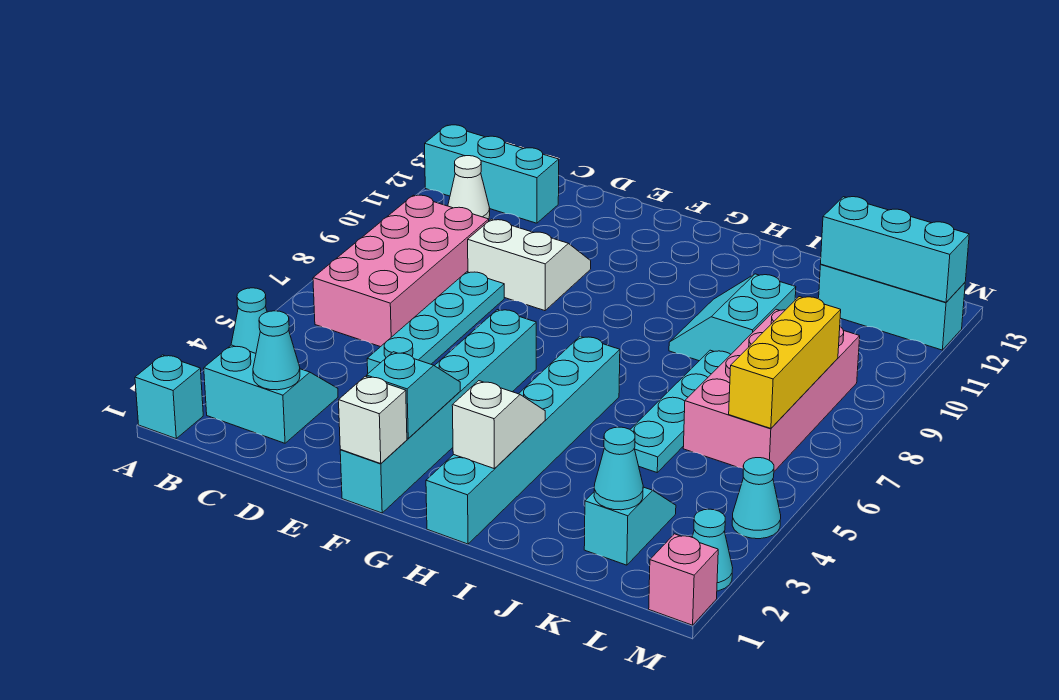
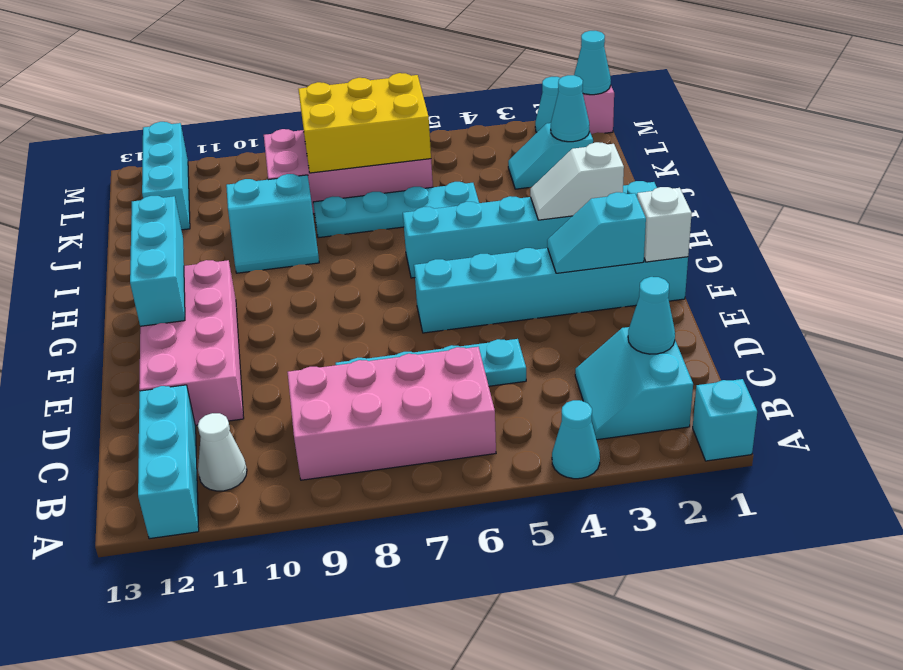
white 2x2 slope [468,219,591,311] -> none
none -> pink 2x4 brick [139,260,244,425]
cyan 1x3 brick [821,197,969,302] -> cyan 1x3 brick moved to [130,196,185,326]
yellow 1x3 brick [729,297,841,428] -> yellow 2x3 brick [298,73,431,173]
cyan 1x1 cone [732,458,781,539] -> cyan 1x1 cone moved to [574,31,611,95]

